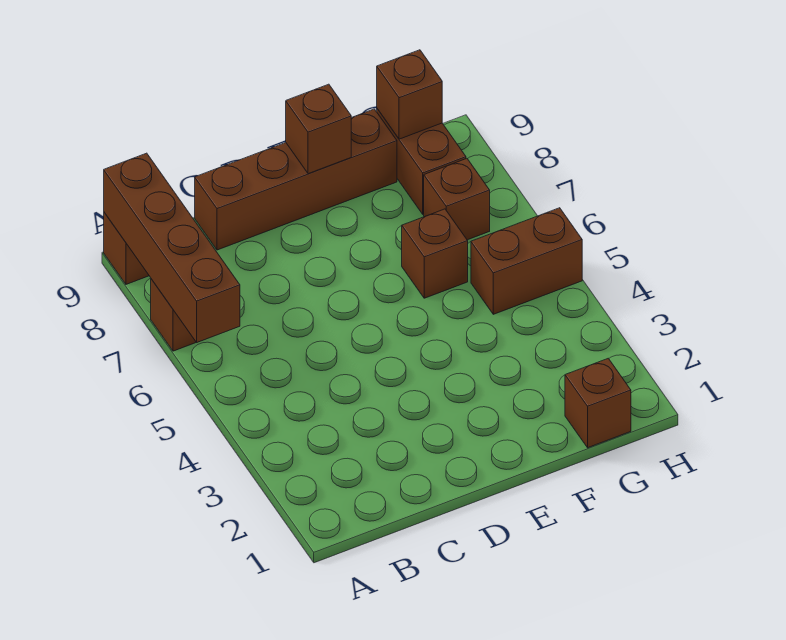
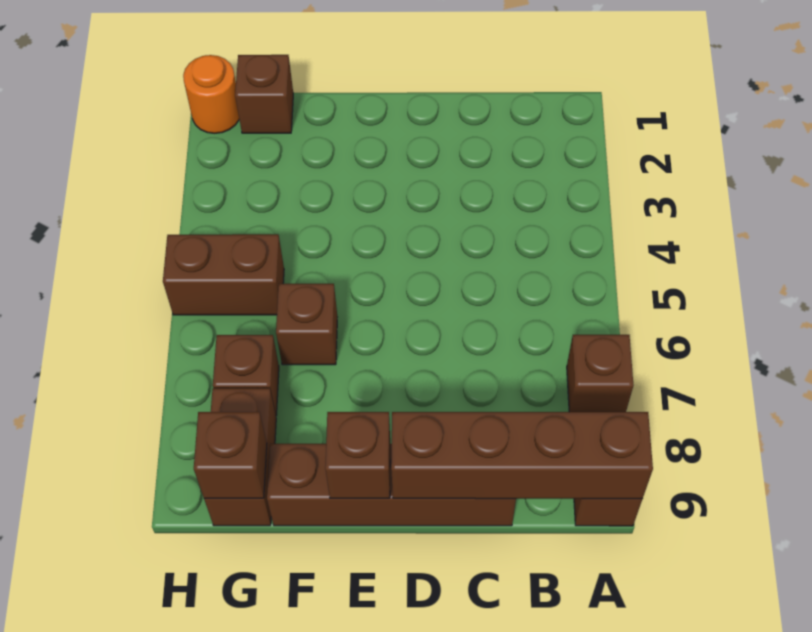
brown 1x4 brick [104,153,240,343] -> brown 1x4 brick turned to [391,412,653,499]
none -> orange 1x1 round brick [183,55,239,133]

